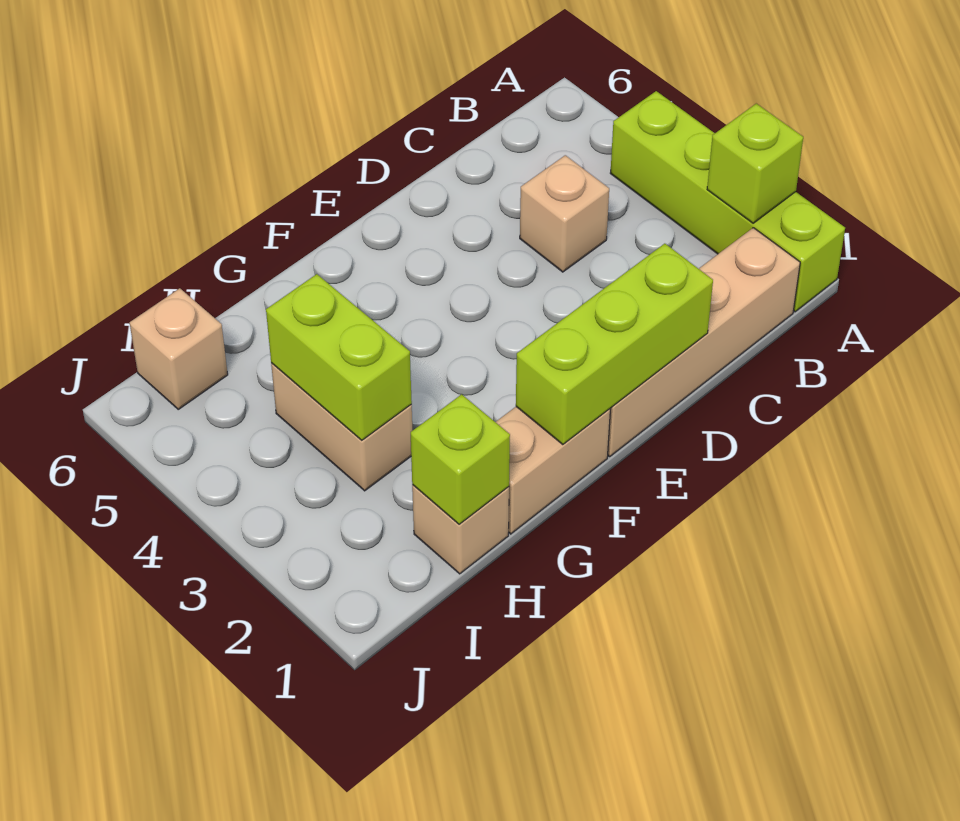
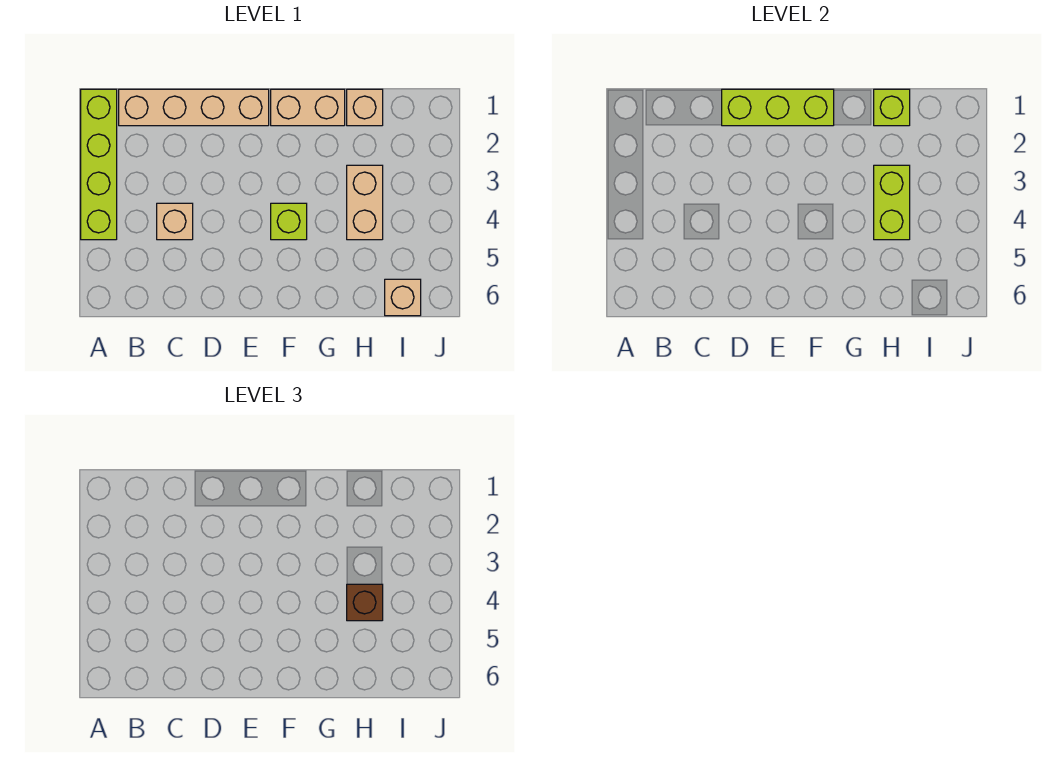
lime 1x1 brick [707,104,803,223] -> lime 1x1 brick moved to [271,203,307,240]
none -> brown 1x1 brick [347,584,383,621]

